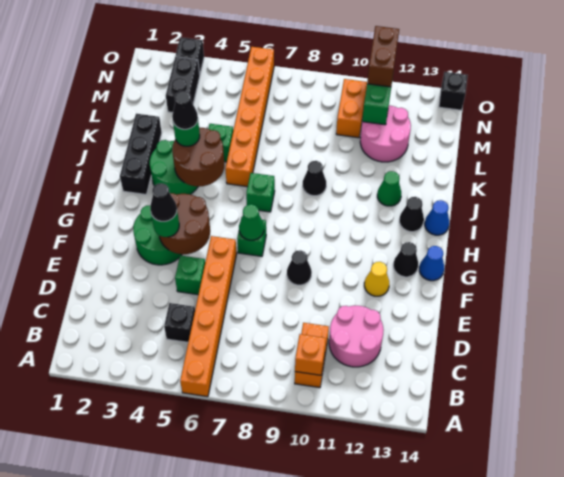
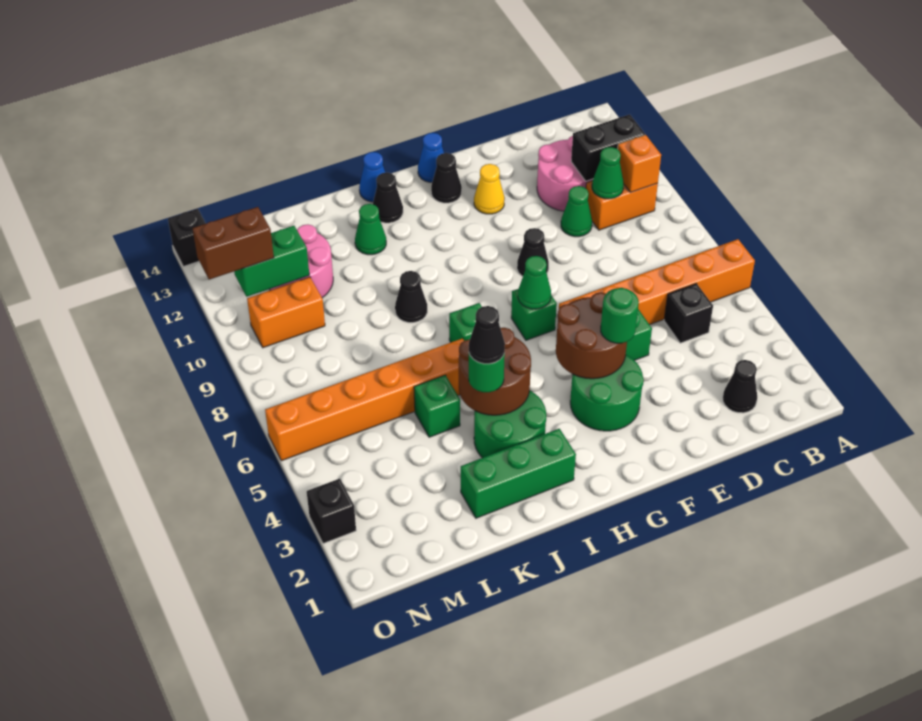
none -> green 1x1 cone [592,147,624,199]
none -> green 1x1 cone [561,186,592,237]
black 1x1 cone [150,183,177,221] -> black 1x1 cone moved to [723,360,757,413]
black 1x3 brick [120,114,162,194] -> green 1x3 brick [461,429,576,518]
black 1x2 brick [166,57,200,113] -> black 1x2 brick moved to [571,114,645,181]

